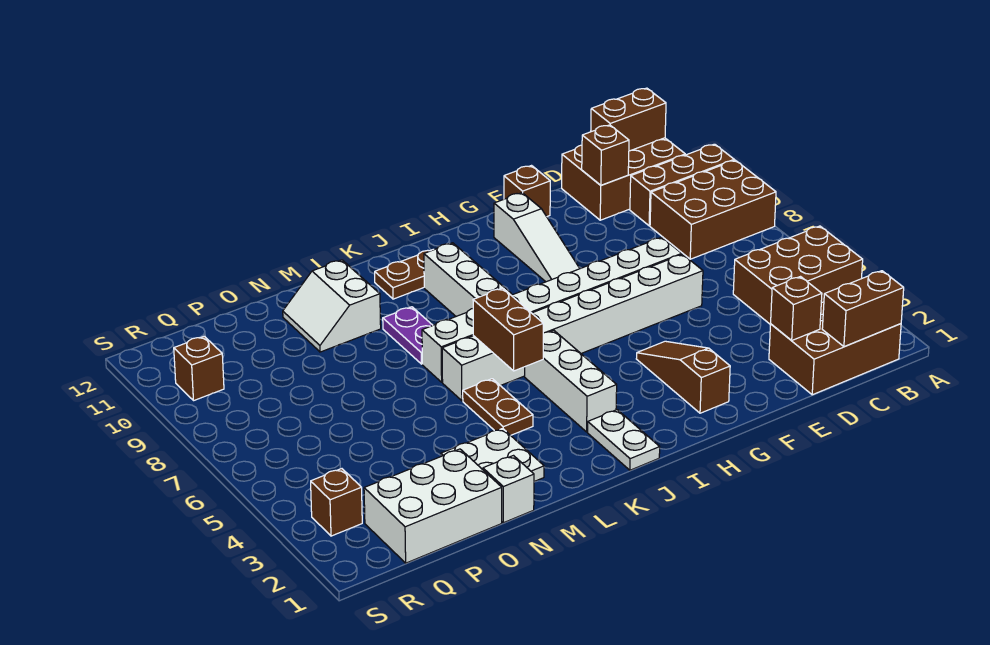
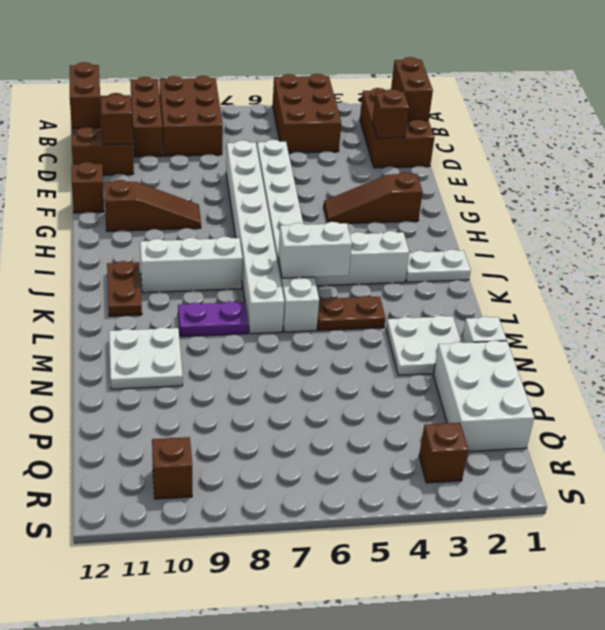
white 1x3 slope [494,193,580,282] -> brown 1x3 slope [104,180,201,231]
brown 1x2 brick [473,288,543,371] -> white 1x2 brick [278,222,352,278]
white 2x2 slope [283,260,381,352] -> white 2x2 plate [109,327,183,389]

